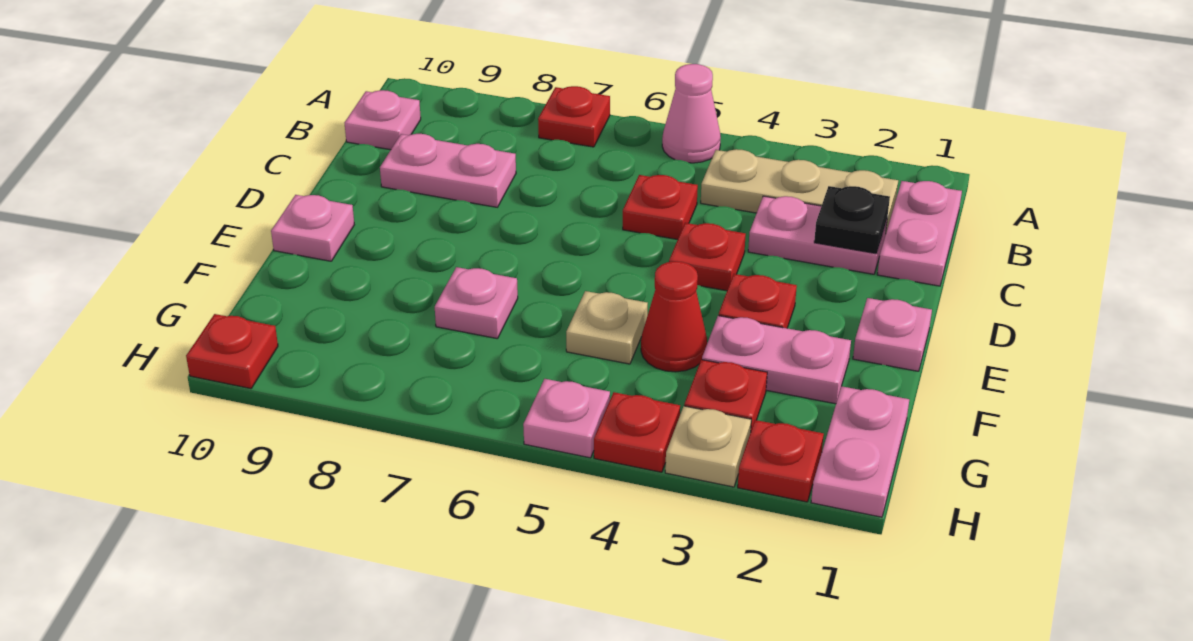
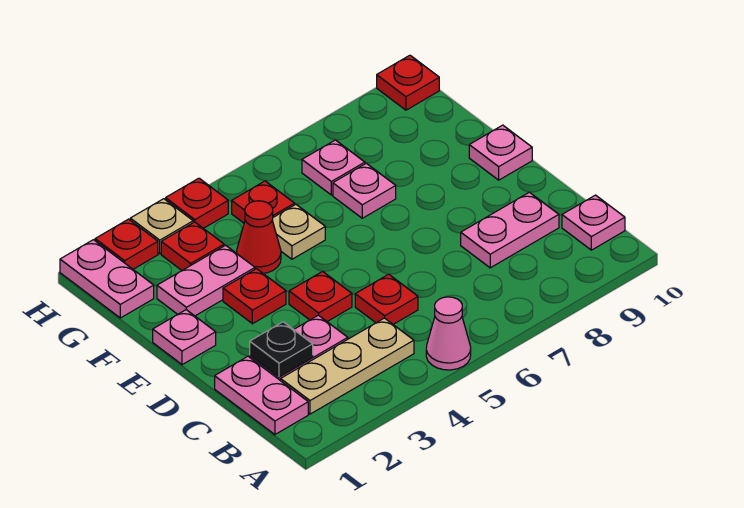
red 1x1 plate [538,86,610,147] -> red 1x1 plate moved to [232,181,295,223]
pink 1x1 plate [523,379,610,458] -> pink 1x1 plate moved to [302,140,365,195]

